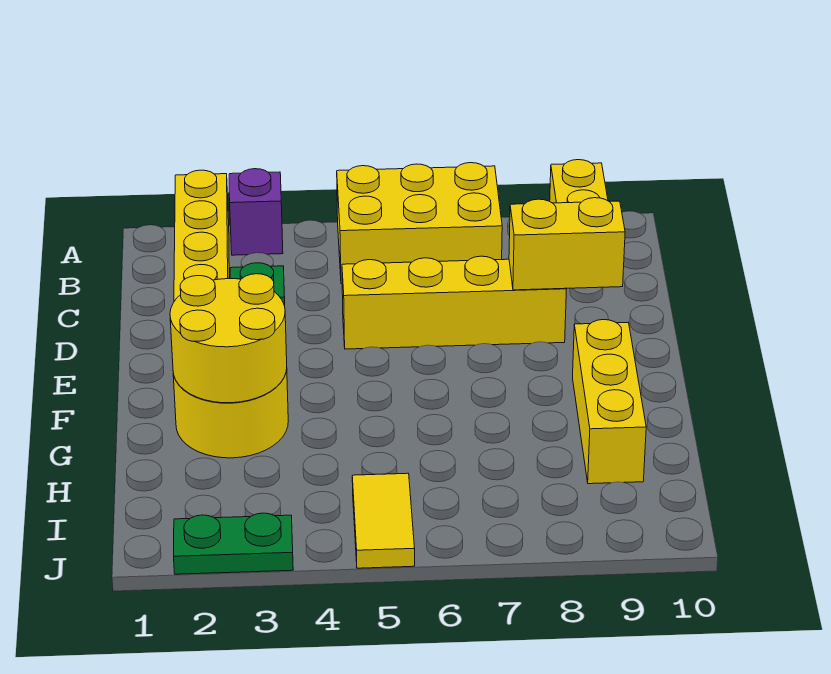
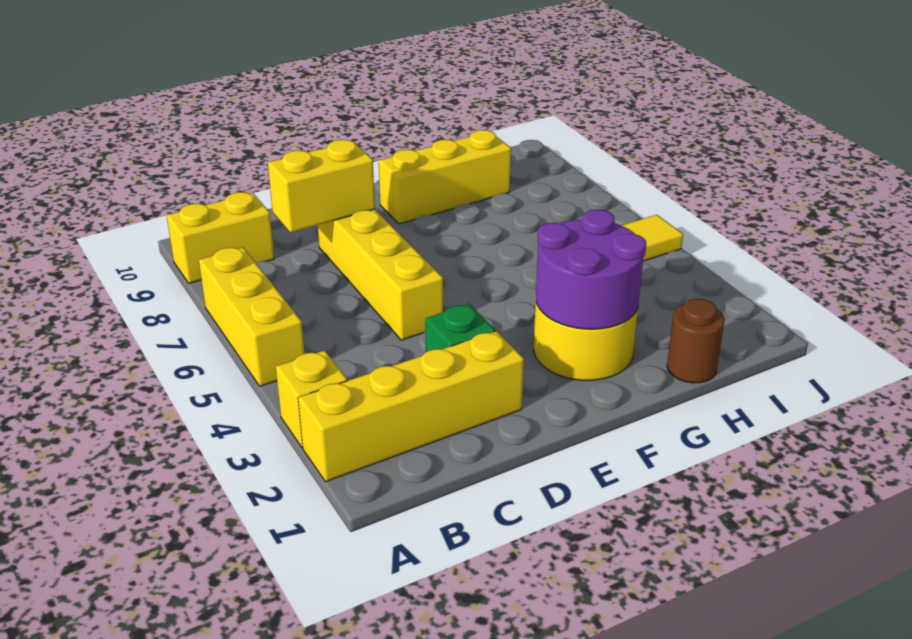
purple 1x1 brick [229,169,283,255] -> yellow 1x1 brick [276,350,347,448]
yellow 2x3 brick [337,163,502,284] -> yellow 1x3 brick [199,247,304,386]
yellow 1x2 brick [509,198,625,290] -> yellow 1x2 brick turned to [268,140,375,232]
yellow 2x2 round brick [170,274,287,403] -> purple 2x2 round brick [536,210,646,329]
none -> brown 1x1 round brick [667,299,725,383]
green 1x2 plate [174,513,293,574] -> none

